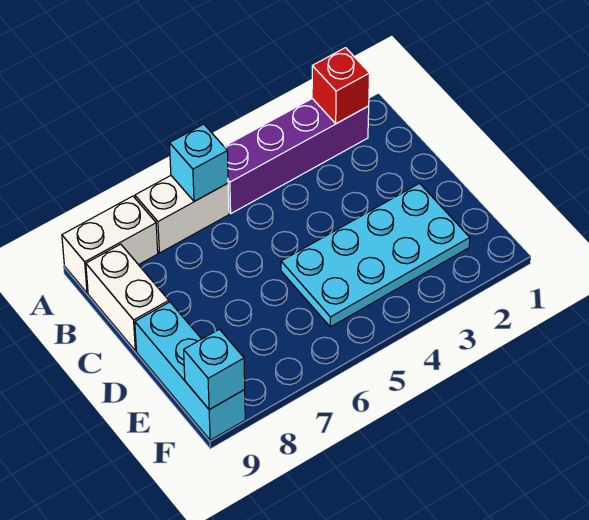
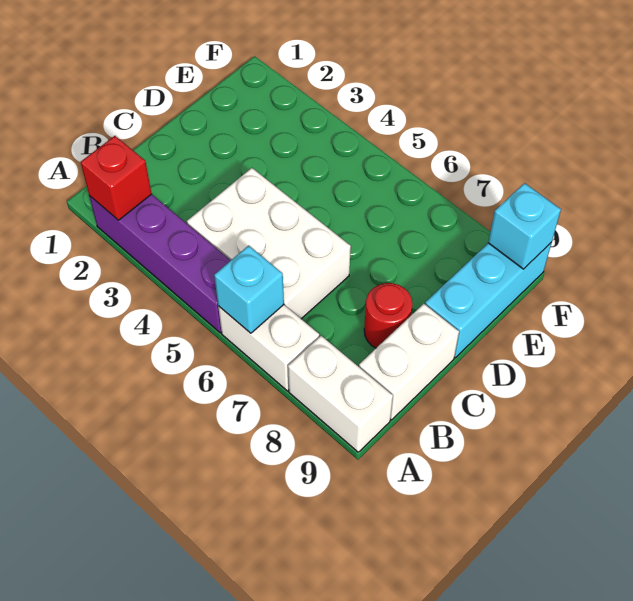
none -> white 2x3 brick [187,168,351,319]
none -> red 1x1 round brick [364,283,412,348]
cyan 2x4 plate [281,183,470,327] -> none

